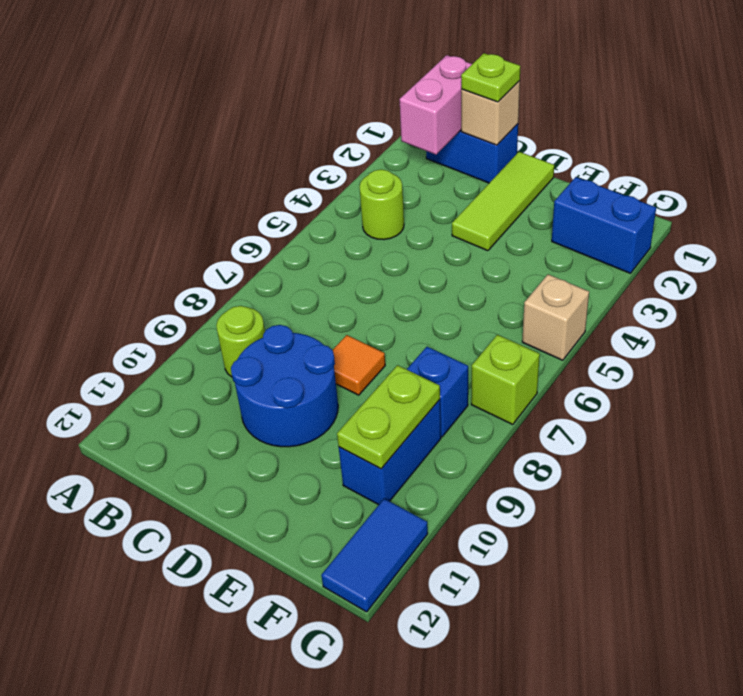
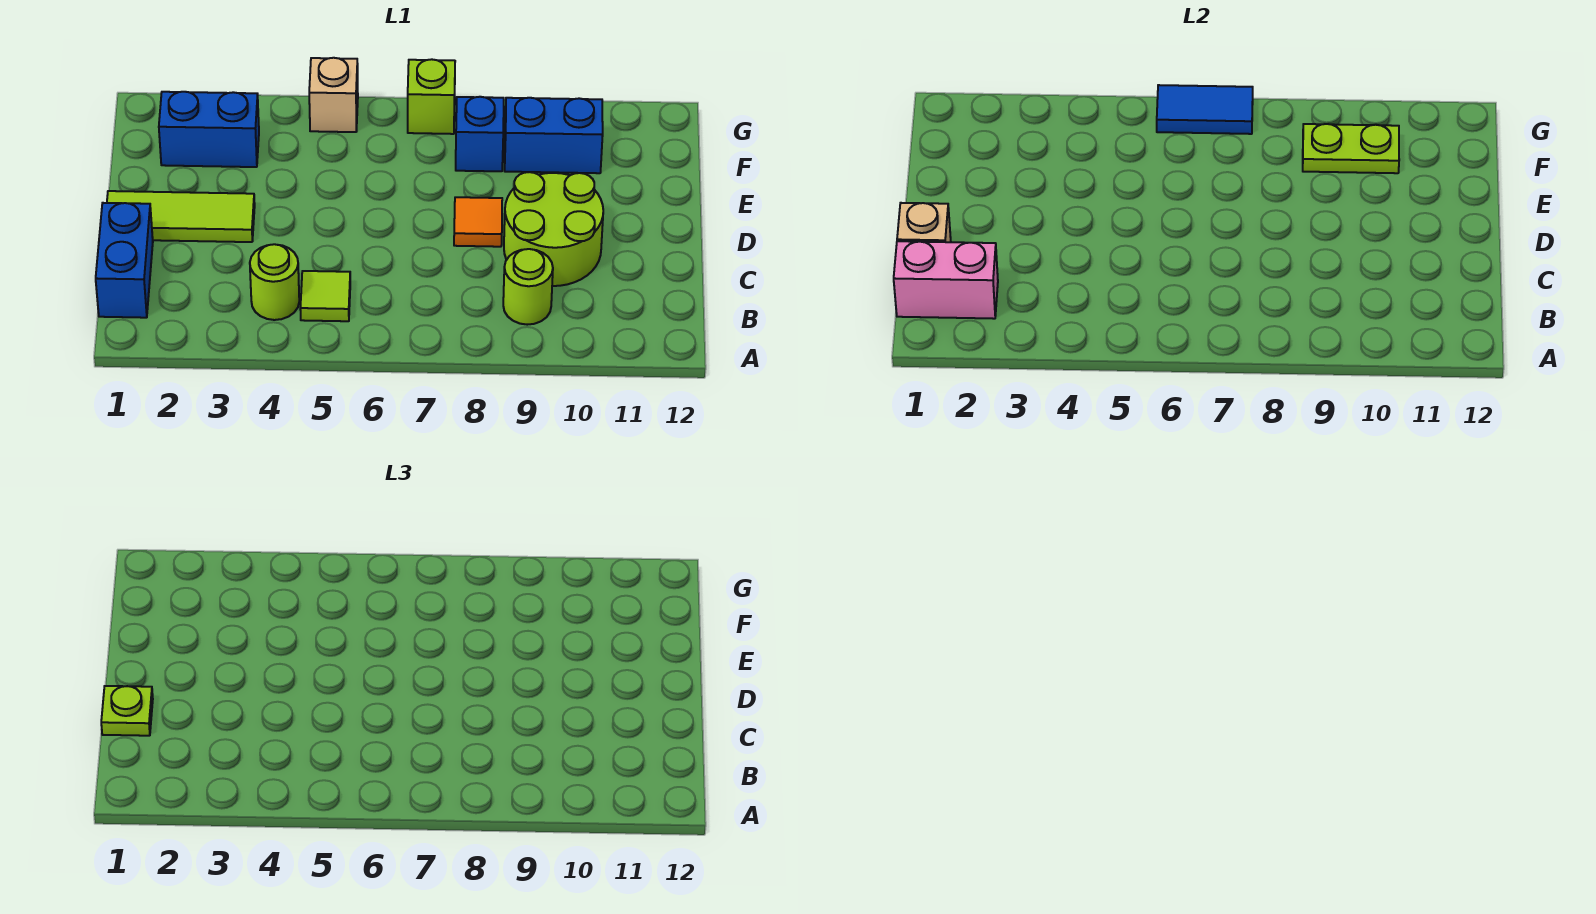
none -> lime 1x1 tile [300,271,350,321]
blue 2x2 round brick [231,325,338,447] -> lime 2x2 round brick [504,172,603,286]
blue 1x2 brick [552,177,656,273] -> blue 1x2 brick turned to [159,92,259,167]
blue 1x2 tile [321,499,428,612] -> blue 1x2 tile moved to [1157,85,1253,134]

